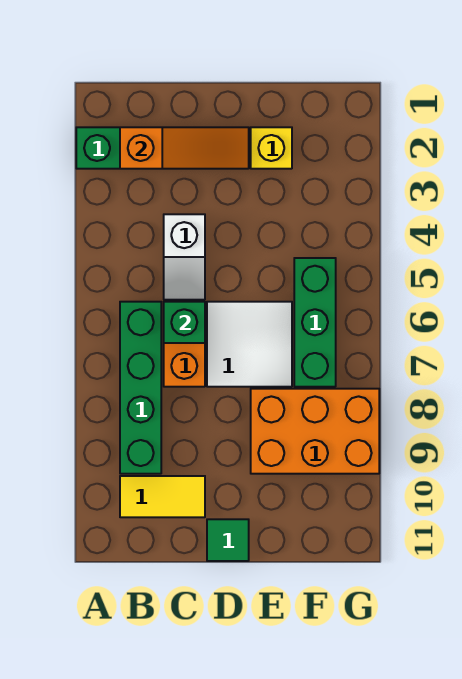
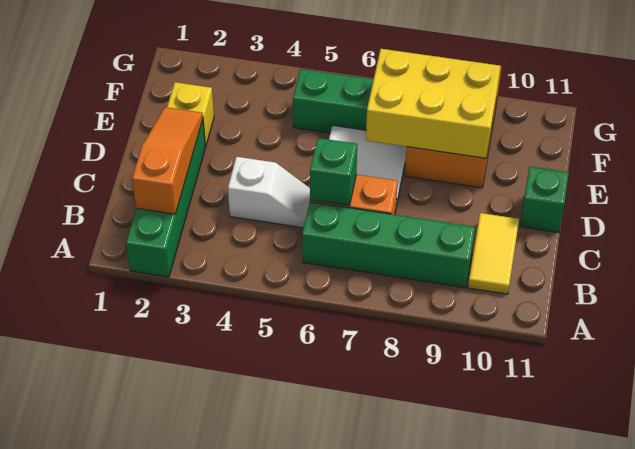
green 1x1 tile [207,519,249,561] -> green 1x1 brick [520,167,569,233]
none -> yellow 2x3 brick [366,49,501,158]

